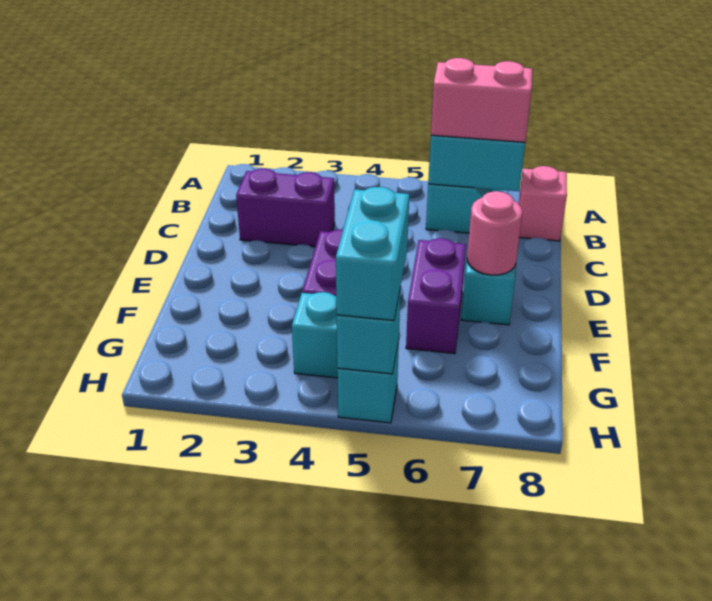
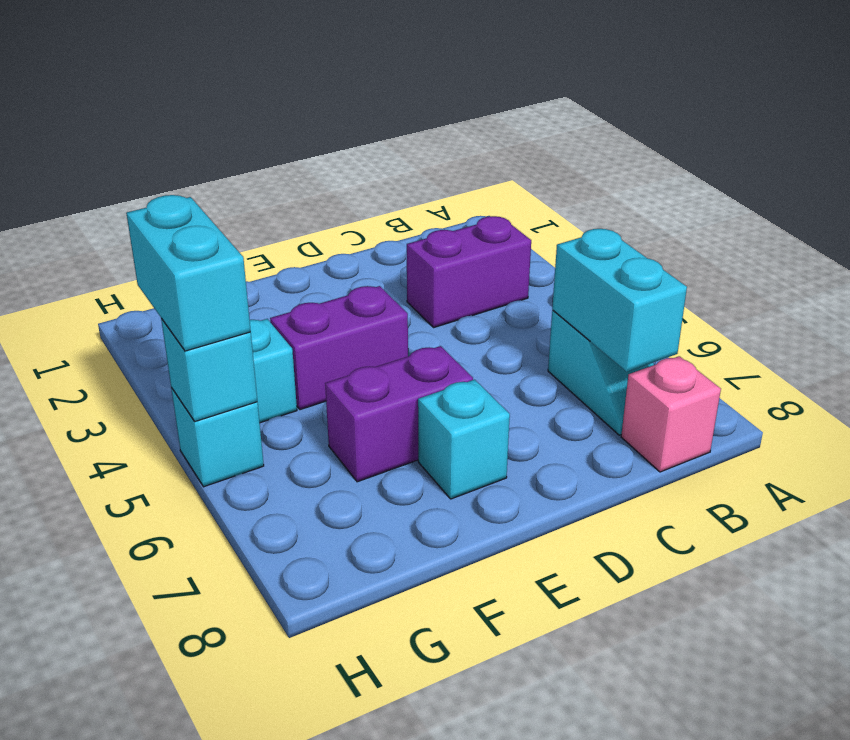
pink 1x2 brick [431,58,532,142] -> none
purple 1x2 brick [236,169,335,247] -> purple 1x2 brick turned to [407,216,531,327]
pink 1x1 round brick [467,191,522,275] -> none
cyan 1x2 brick [336,187,409,320] -> cyan 1x2 brick turned to [126,195,251,351]

